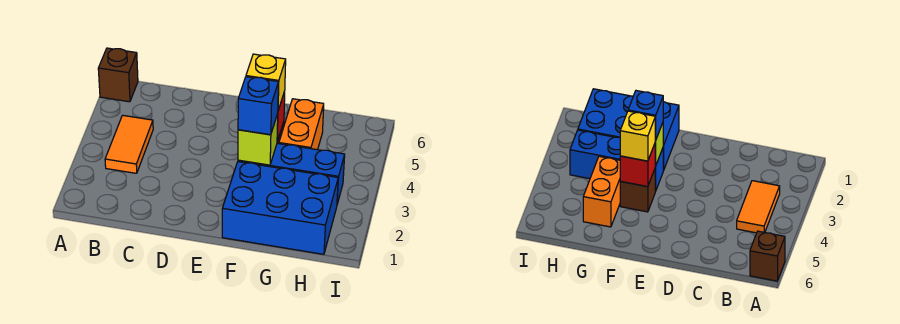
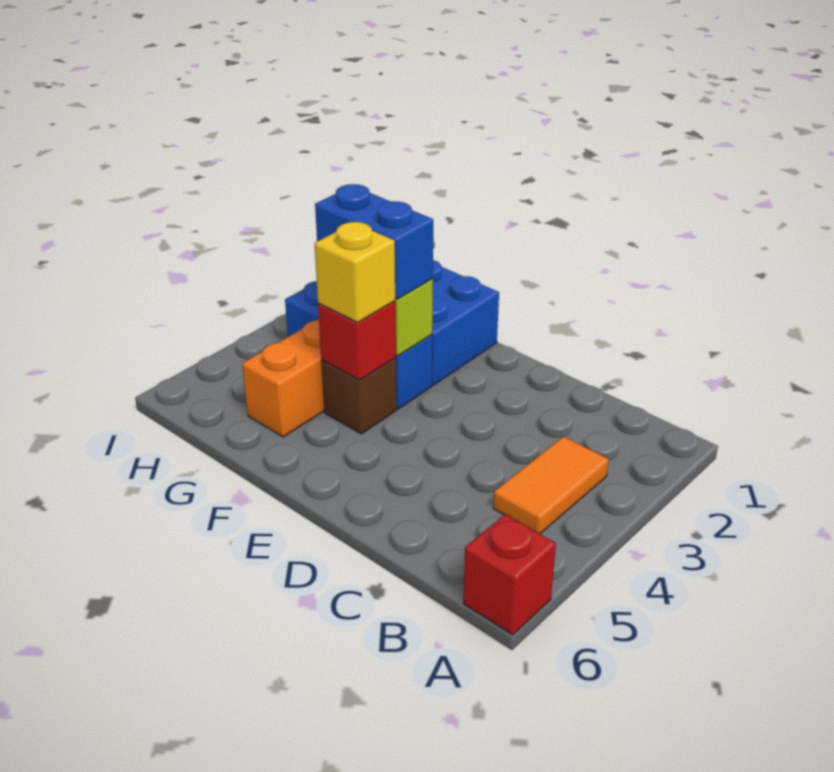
brown 1x1 brick [98,48,138,102] -> red 1x1 brick [463,515,556,635]
blue 1x1 brick [238,77,279,135] -> blue 1x2 brick [315,184,433,299]

